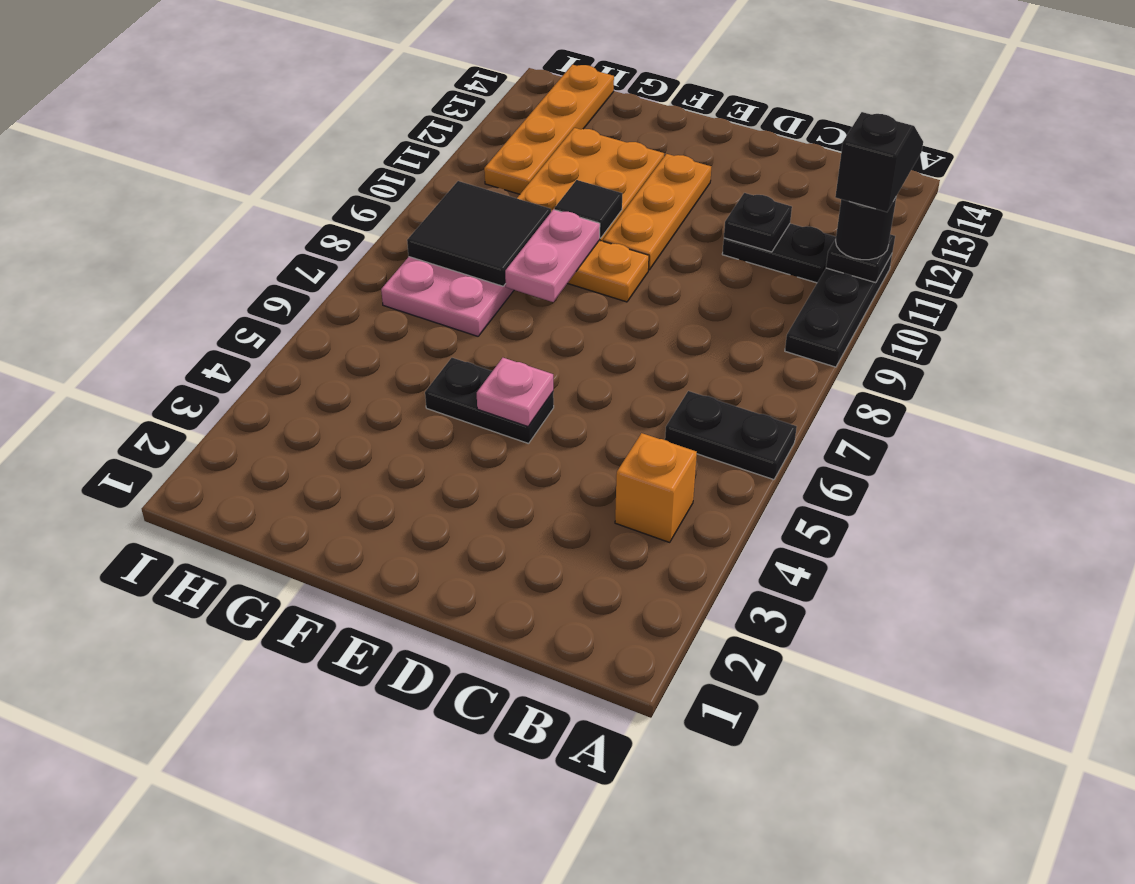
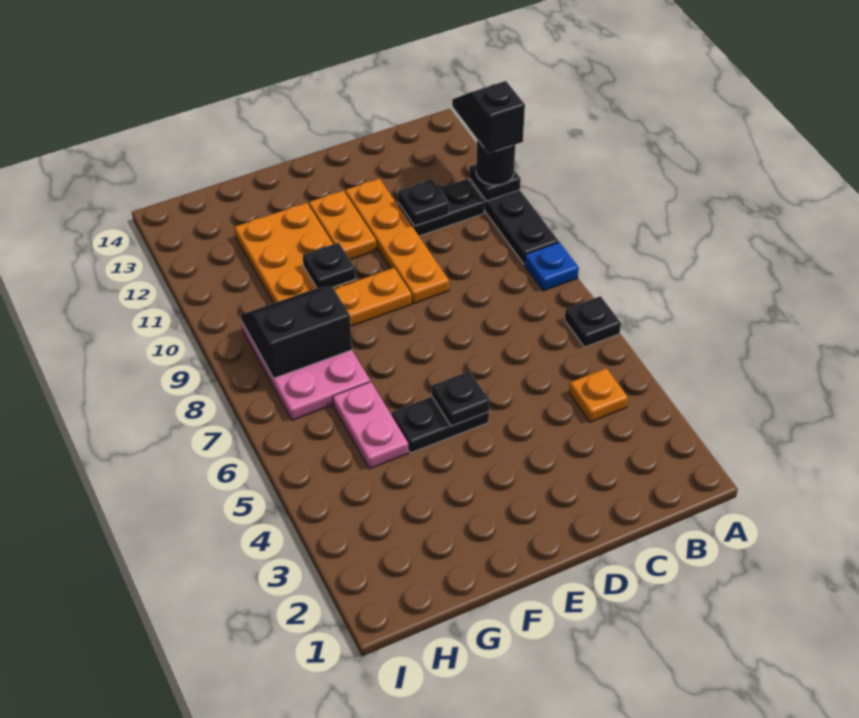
black 1x2 plate [665,391,797,480] -> black 1x1 plate [565,296,621,347]
none -> blue 1x1 plate [525,242,579,291]
orange 1x1 brick [615,433,697,542] -> orange 1x1 plate [569,368,628,422]
pink 1x1 plate [477,358,553,426] -> black 1x1 plate [432,371,490,426]
orange 1x3 plate [603,154,711,270] -> orange 1x2 plate [309,190,376,260]
pink 1x2 plate [505,209,600,302] -> pink 1x2 plate moved to [333,382,408,469]
black 1x1 tile [554,180,622,238] -> black 1x1 plate [303,242,356,288]
black 2x2 tile [407,181,551,286] -> black 2x2 slope [241,287,352,378]
orange 1x4 plate [484,65,614,194] -> orange 1x4 plate moved to [345,179,449,304]

